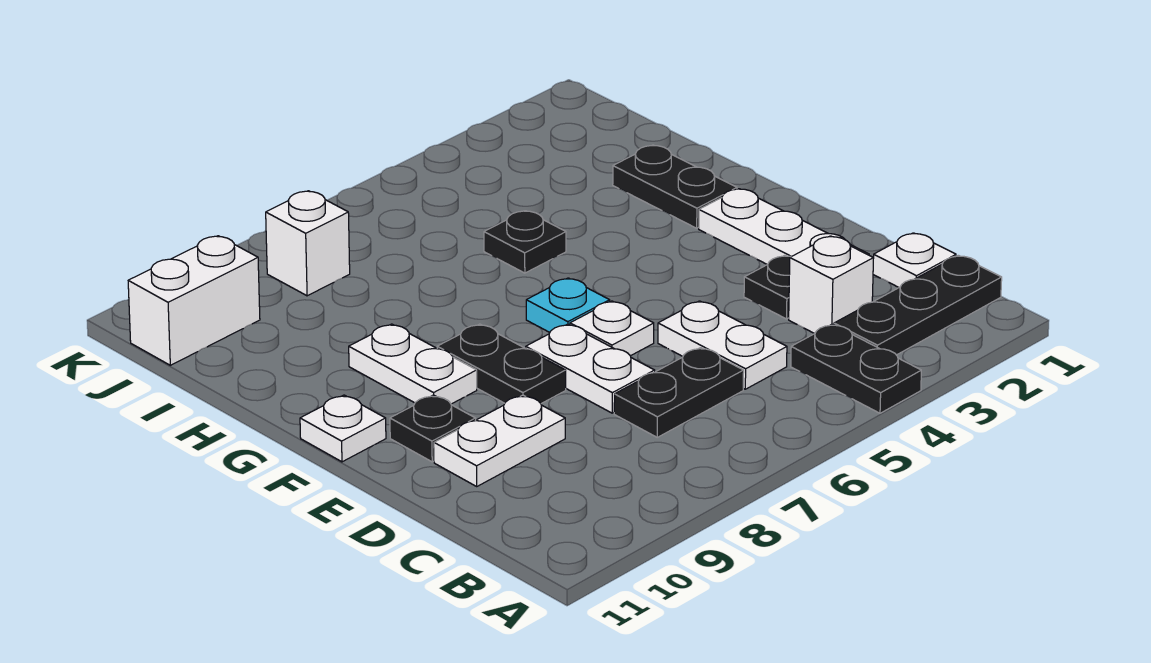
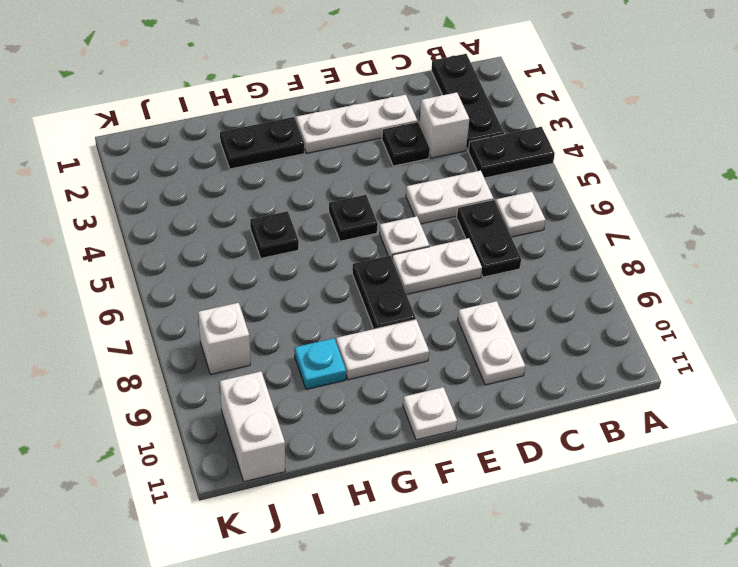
white 1x1 plate [873,233,956,287] -> white 1x1 plate moved to [496,192,546,237]
black 1x2 plate [437,324,566,404] -> black 1x2 plate turned to [352,256,416,329]
black 1x1 plate [390,395,476,462] -> black 1x1 plate moved to [329,195,378,241]
cyan 1x1 plate [526,278,610,332] -> cyan 1x1 plate moved to [295,338,346,389]

